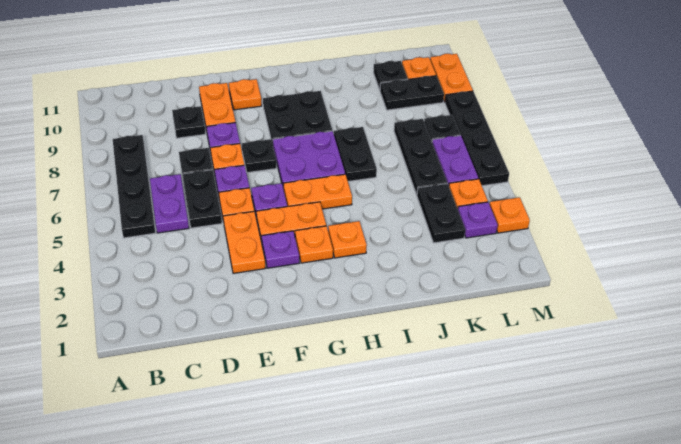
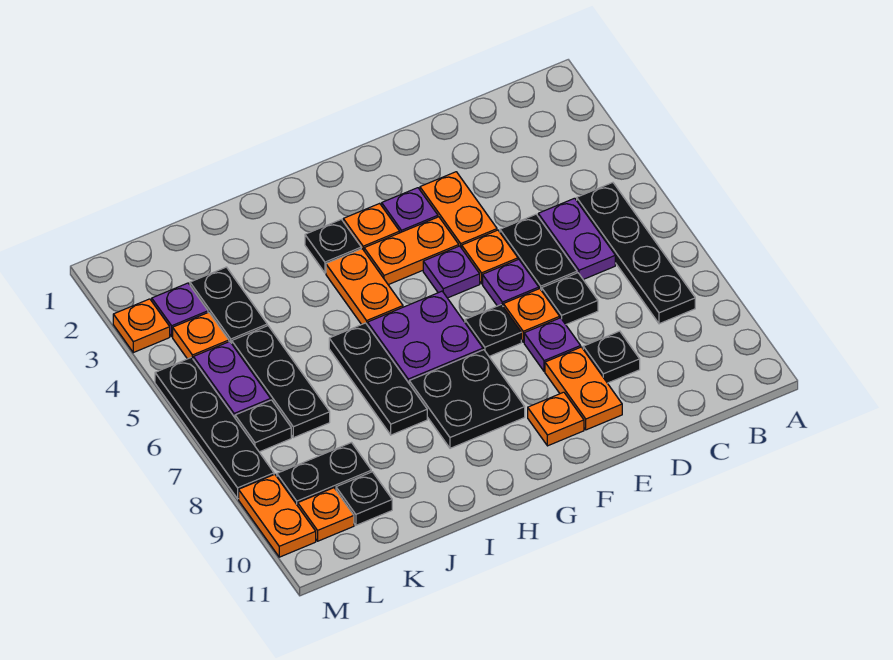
orange 1x2 plate [283,174,352,209] -> orange 1x2 plate turned to [326,249,403,325]
orange 1x1 plate [328,221,367,258] -> black 1x1 plate [305,219,361,273]
black 1x2 plate [334,127,377,181] -> black 1x3 plate [329,323,427,435]

